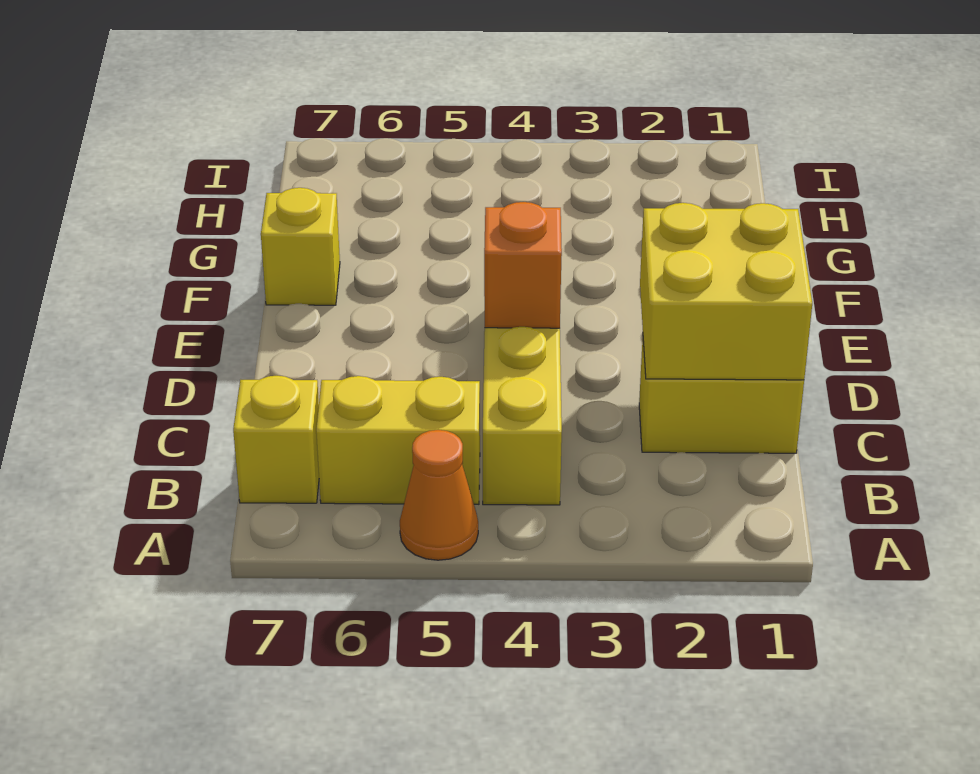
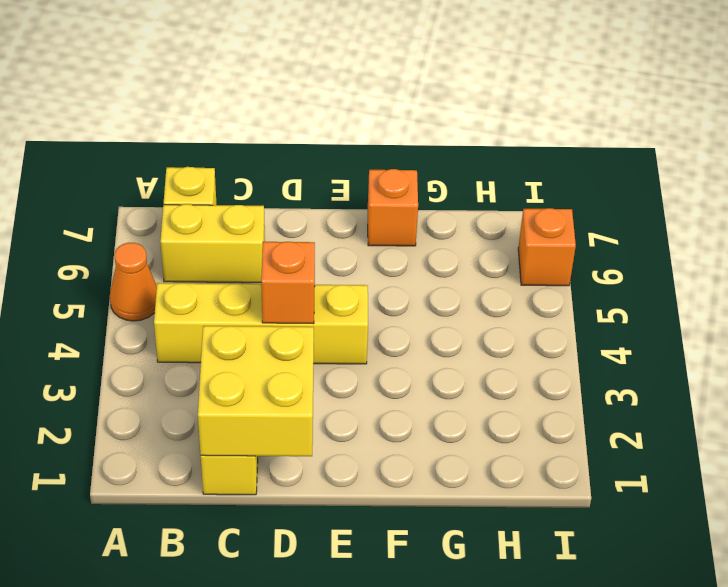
yellow 1x2 brick [316,376,480,504] -> yellow 1x2 brick turned to [160,204,265,283]
yellow 1x1 brick [261,188,340,305] -> orange 1x1 brick [368,169,418,246]
none -> orange 1x1 brick [518,208,576,286]

